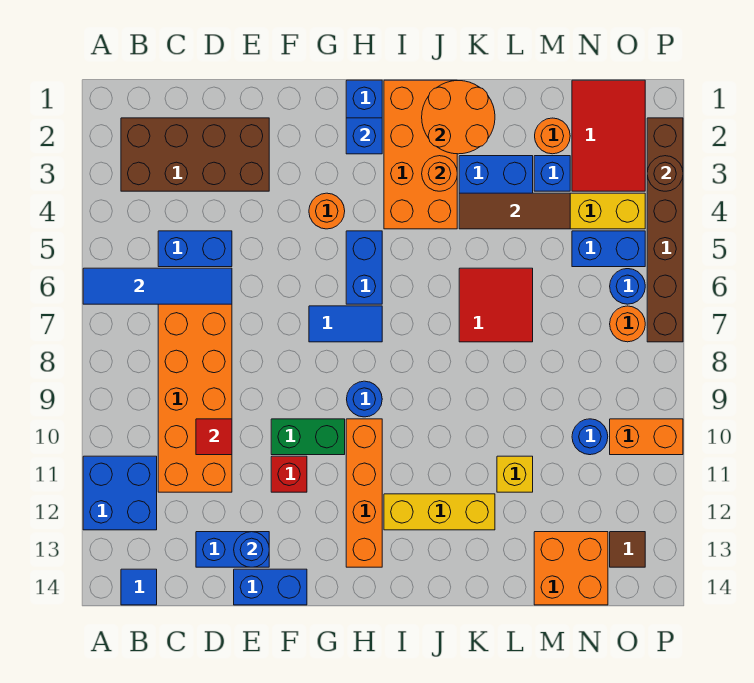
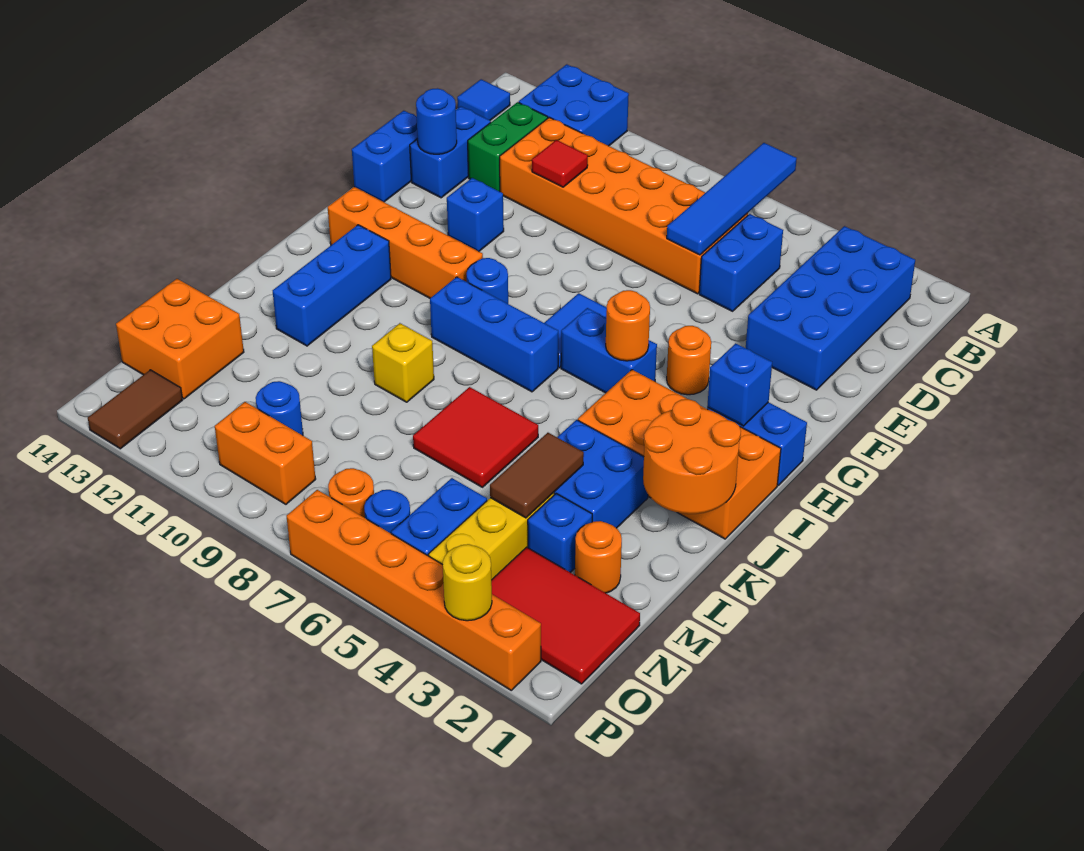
brown 2x4 brick [121,118,269,191] -> blue 2x4 brick [746,226,915,390]
green 1x2 brick [271,419,345,455] -> green 1x2 brick moved to [468,102,548,192]
red 1x1 brick [271,456,307,492] -> blue 1x1 brick [447,178,504,251]
none -> blue 1x3 brick [430,277,558,392]
yellow 1x3 brick [384,494,495,530] -> blue 1x3 brick [273,225,391,346]
orange 1x1 round brick [422,156,457,191] -> orange 1x1 round brick moved to [606,290,650,361]
brown 1x3 tile [459,193,570,229] -> brown 1x2 tile [490,433,584,518]
yellow 1x1 brick [497,456,533,492] -> yellow 1x1 brick moved to [372,323,434,402]
orange 1x2 brick [610,419,683,455] -> orange 1x2 brick turned to [215,402,316,504]
brown 1x1 tile [610,532,645,567] -> brown 1x2 tile [88,370,183,449]
brown 1x6 brick [647,118,683,342] -> orange 1x6 brick [287,490,541,690]
brown 1x1 round brick [647,156,683,191] -> yellow 1x1 round brick [443,544,492,621]

